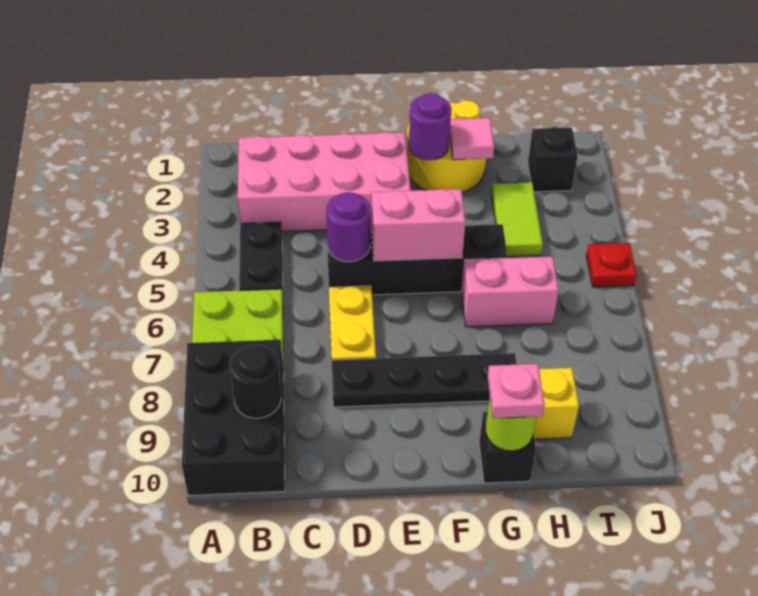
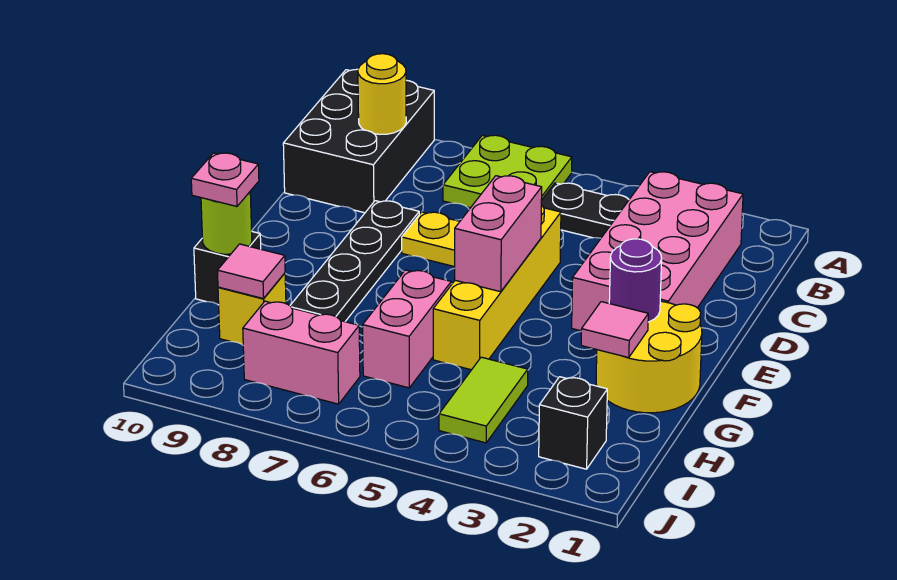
black 2x3 brick [182,340,285,495] -> black 2x3 brick turned to [283,69,434,213]
black 1x1 round brick [230,345,281,418] -> yellow 1x1 round brick [358,54,406,134]
black 1x4 brick [327,224,507,295] -> yellow 1x4 brick [433,205,561,370]
purple 1x1 round brick [326,192,371,262] -> none
lime 1x2 tile [492,182,543,256] -> lime 1x2 tile turned to [439,357,528,443]
none -> pink 1x1 tile [217,244,285,299]
none -> pink 1x2 brick [243,301,360,404]
red 1x1 plate [586,243,636,287] -> none

